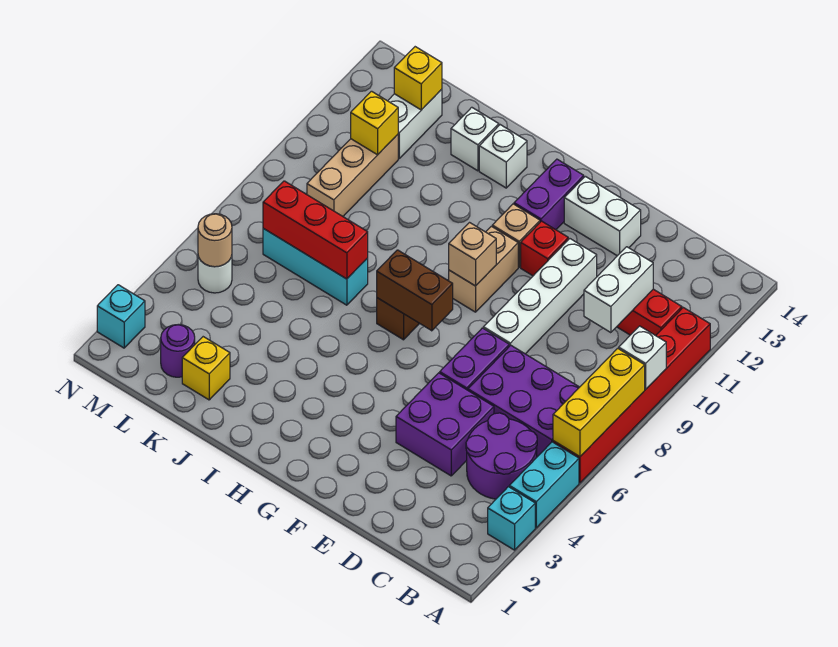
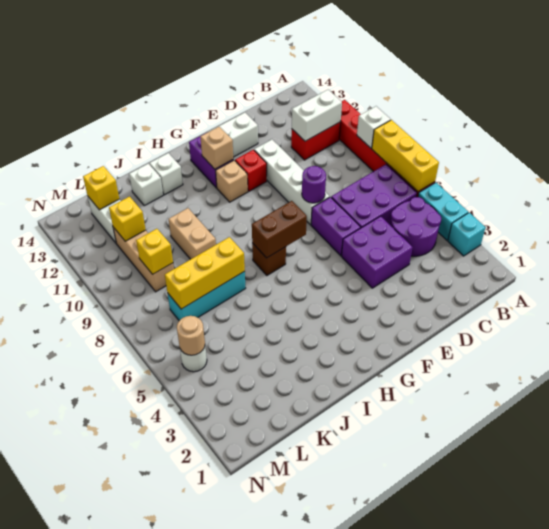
white 1x2 brick [584,247,653,333] -> white 1x2 brick turned to [292,90,342,141]
tan 1x2 brick [449,226,518,312] -> tan 1x2 brick moved to [169,208,216,259]
tan 1x1 brick [449,223,496,286] -> tan 1x1 brick moved to [200,127,233,169]
red 1x3 brick [263,181,368,279] -> yellow 1x3 brick [165,237,245,309]
yellow 1x1 brick [182,337,230,400] -> yellow 1x1 brick moved to [136,229,173,274]
purple 1x1 round brick [161,324,195,377] -> purple 1x1 round brick moved to [302,166,326,203]
cyan 1x1 brick [97,285,145,348] -> none

